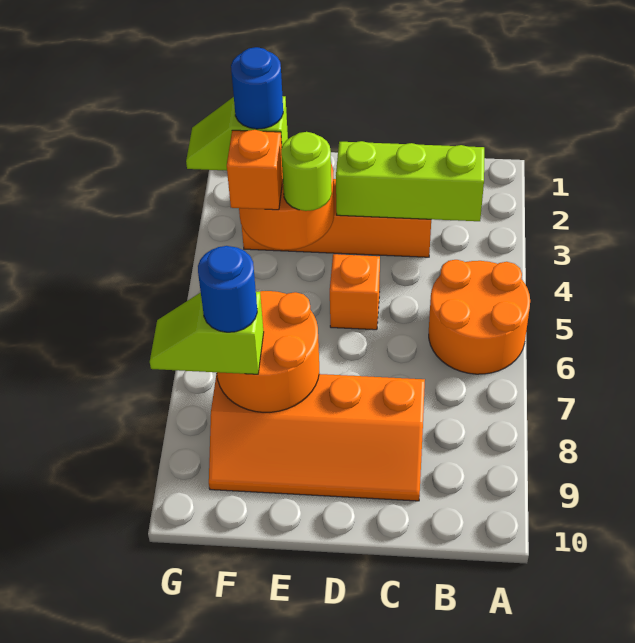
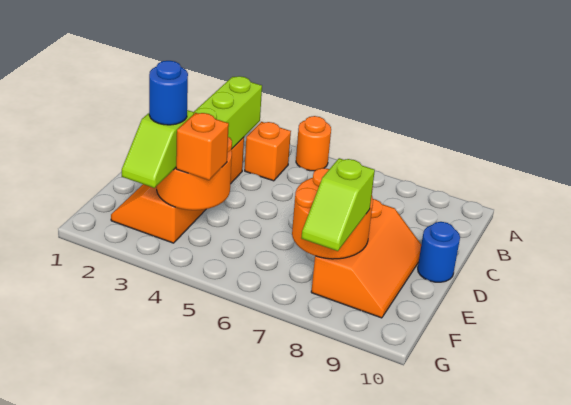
orange 2x2 round brick [429,260,530,374] -> orange 1x1 round brick [296,116,331,171]
orange 2x4 slope [209,374,425,501] -> orange 2x3 slope [311,199,421,318]
orange 1x1 brick [330,254,380,330] -> orange 1x1 brick moved to [245,122,291,181]
lime 1x1 round brick [281,132,332,211] -> none
blue 1x1 round brick [198,246,257,332] -> blue 1x1 round brick moved to [418,222,460,282]

